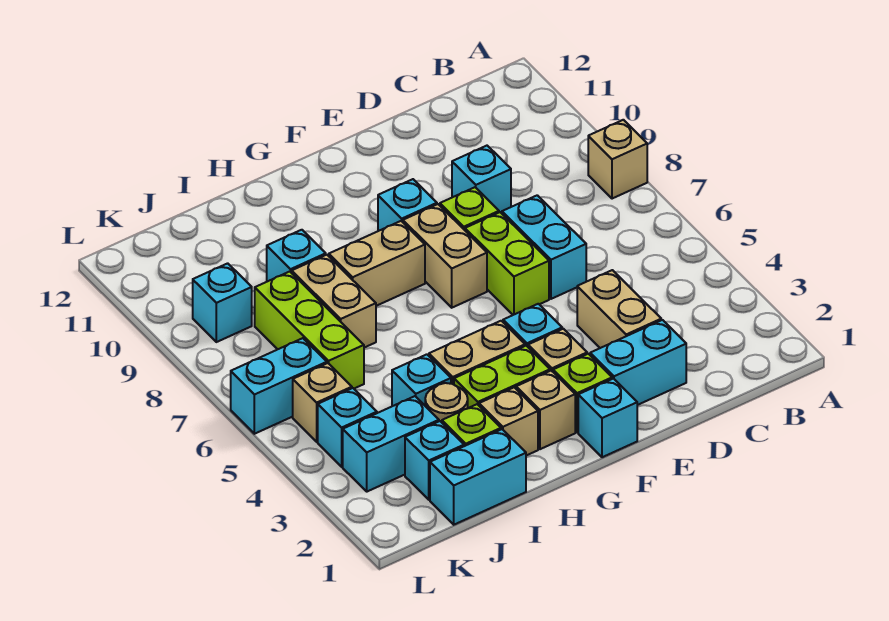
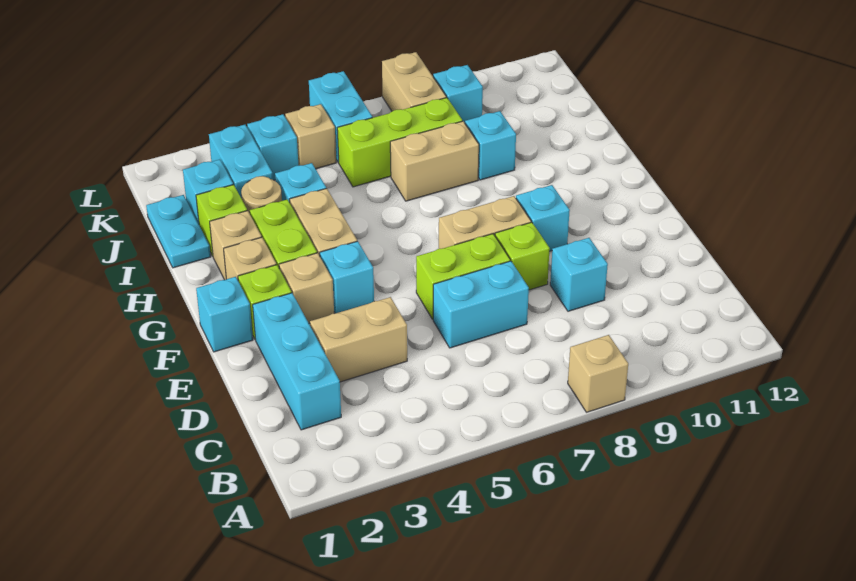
cyan 1x2 brick [590,320,686,405] -> cyan 1x3 brick [253,293,341,430]
tan 1x2 brick [329,221,425,306] -> tan 1x2 brick moved to [382,52,446,111]
cyan 1x2 brick [430,429,526,525] -> cyan 1x2 plate [146,195,211,268]

